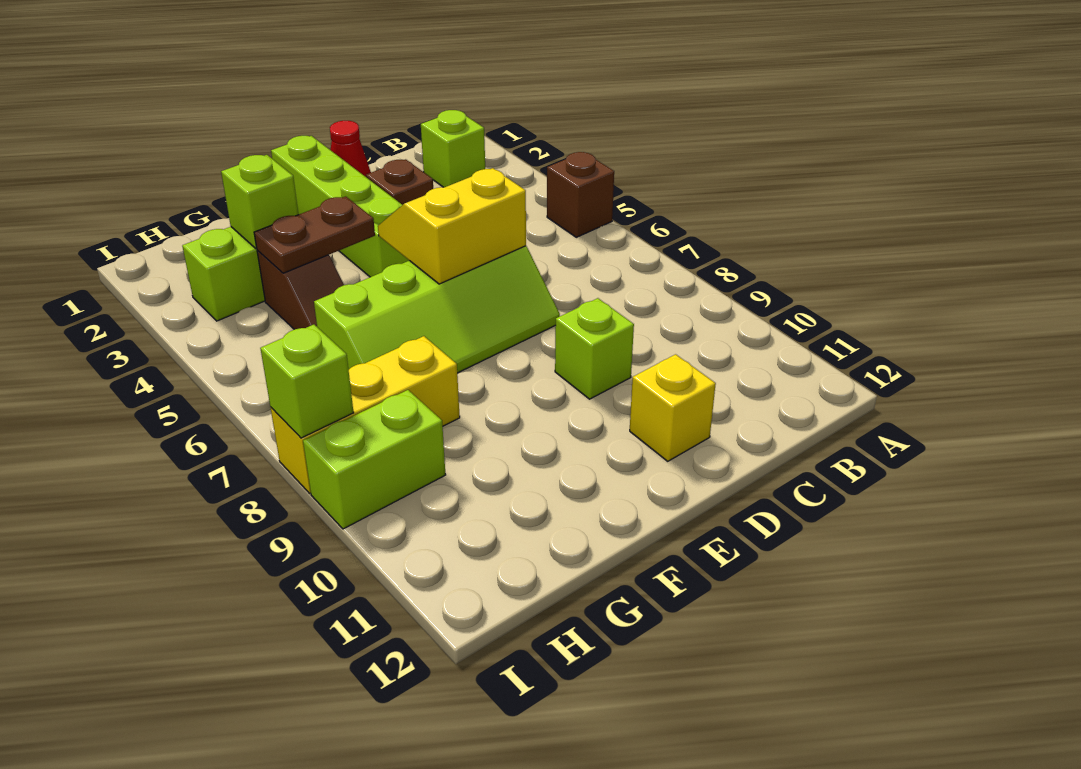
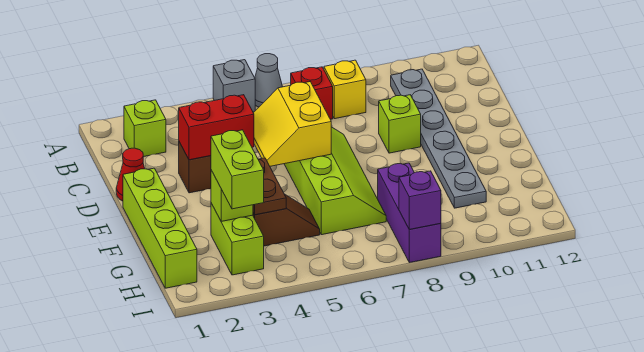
brown 1x1 brick [547,152,614,237] -> grey 1x1 brick [213,60,255,112]
none -> grey 1x1 cone [255,54,283,107]
none -> red 1x1 brick [291,67,333,119]
none -> grey 1x6 plate [391,69,486,208]
none -> red 1x2 brick [179,95,254,160]
yellow 1x1 brick [630,354,716,461] -> yellow 1x1 brick moved to [324,60,366,119]
lime 1x4 brick [271,136,409,277] -> lime 1x4 brick turned to [123,168,197,288]
yellow 1x3 brick [271,336,460,493] -> purple 1x3 brick [378,163,441,263]
lime 1x2 brick [303,390,446,529] -> lime 1x2 brick moved to [211,130,264,209]
lime 1x1 brick [260,325,354,438] -> purple 1x1 brick [399,171,441,230]

